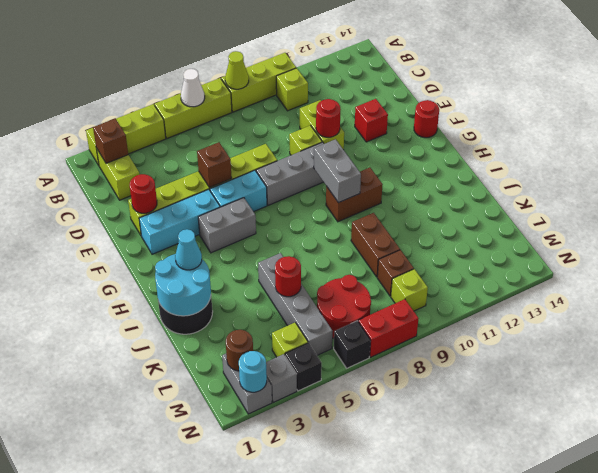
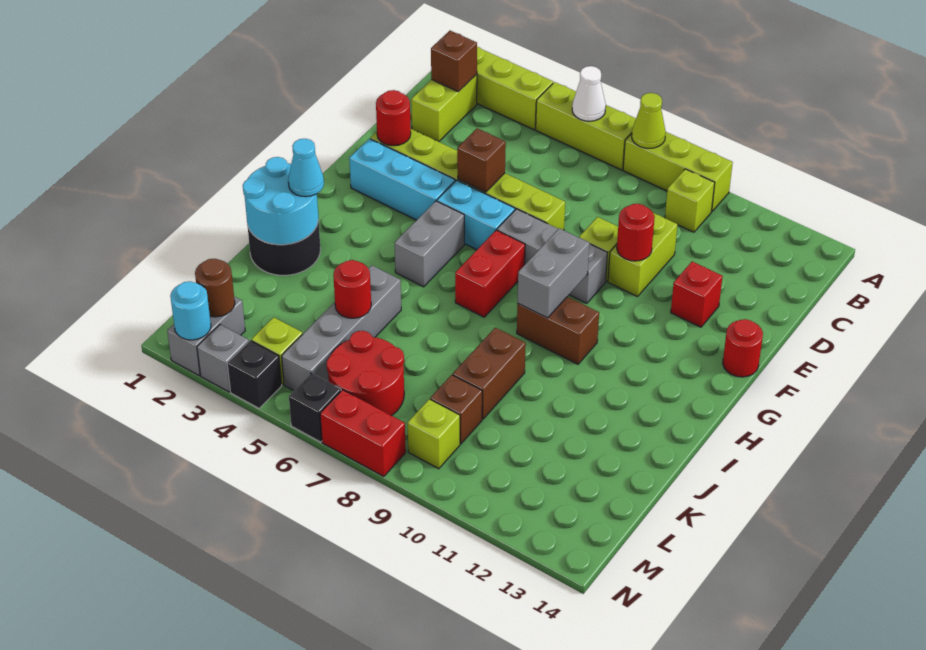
grey 1x2 brick [198,198,256,253] -> grey 1x2 brick turned to [395,201,464,287]
none -> red 1x2 brick [455,230,525,317]

